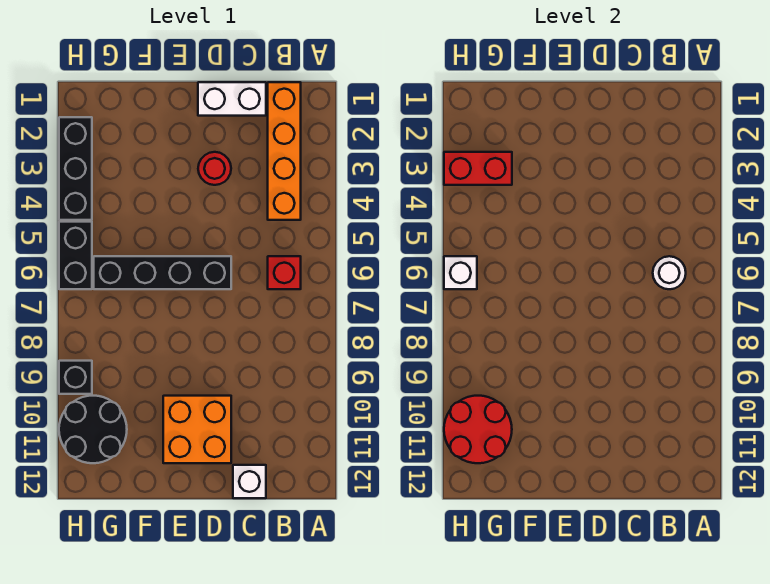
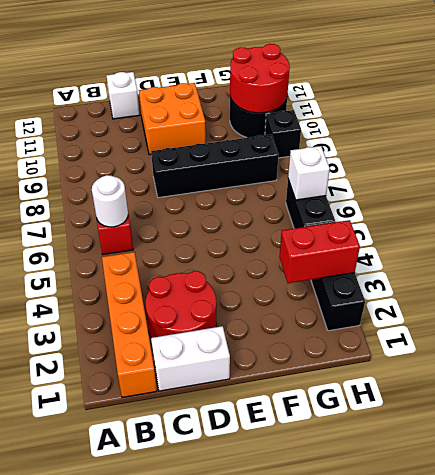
red 1x1 round brick [198,152,231,185] -> red 2x2 round brick [145,271,217,338]
black 1x4 brick [94,256,231,289] -> black 1x4 brick moved to [151,135,279,198]

